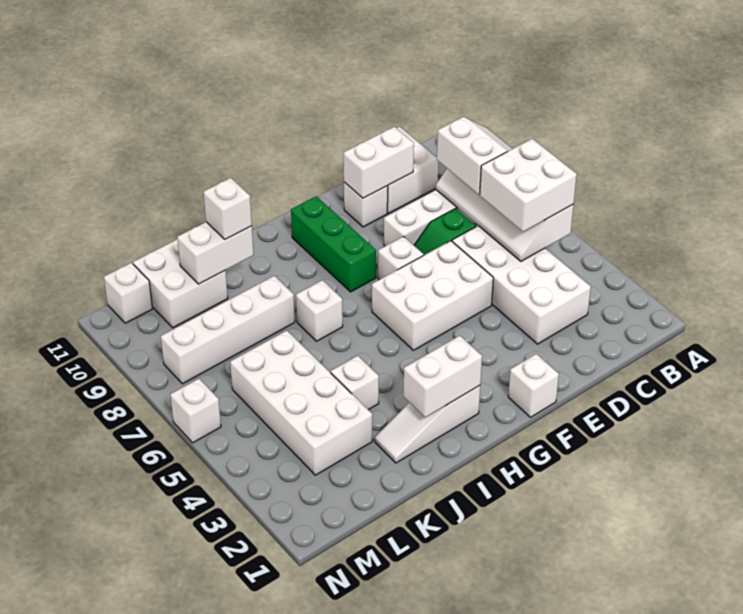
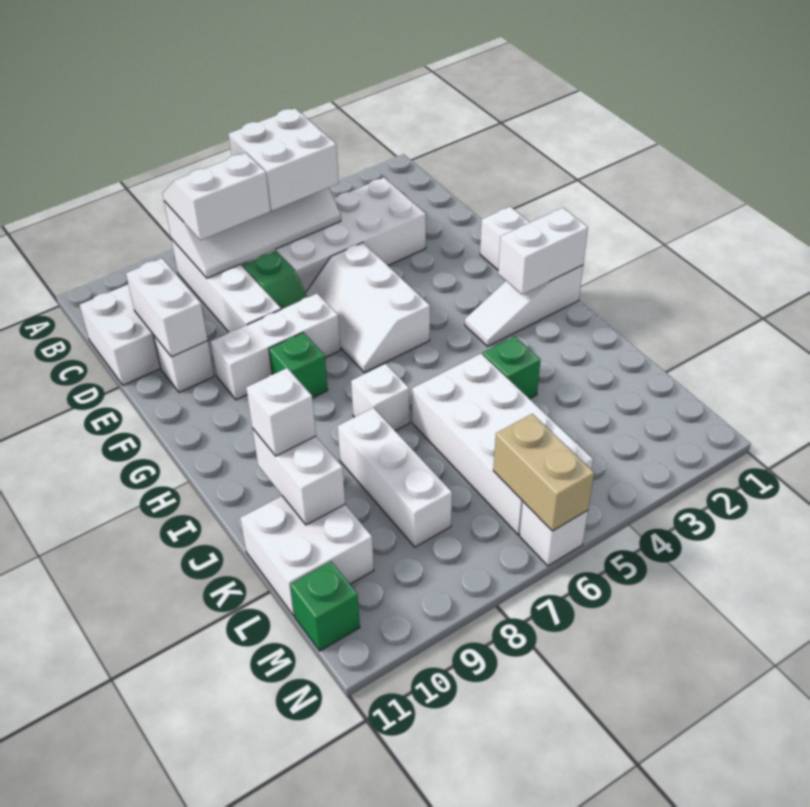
white 2x3 brick [372,241,493,350] -> white 2x3 slope [306,243,430,373]
white 1x1 brick [378,236,424,280] -> white 1x3 brick [211,294,340,400]
green 1x3 brick [291,196,376,292] -> green 1x1 brick [269,332,328,398]
white 1x3 slope [375,386,480,463] -> white 1x3 slope turned to [465,265,583,346]
white 1x2 brick [404,336,482,417] -> white 1x2 brick turned to [498,208,588,295]
white 1x1 brick [331,356,379,410] -> green 1x1 brick [483,337,540,399]
white 1x4 brick [161,276,295,384] -> white 1x3 brick [338,408,452,547]
white 2x4 brick [230,331,372,475] -> white 2x4 brick turned to [412,354,593,535]
none -> tan 1x2 brick [493,414,594,531]
white 1x1 brick [104,263,152,323] -> green 1x1 brick [290,561,360,651]

